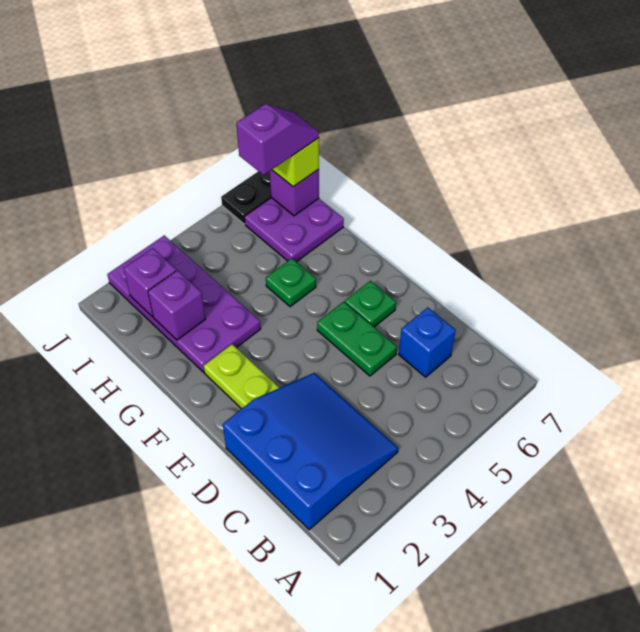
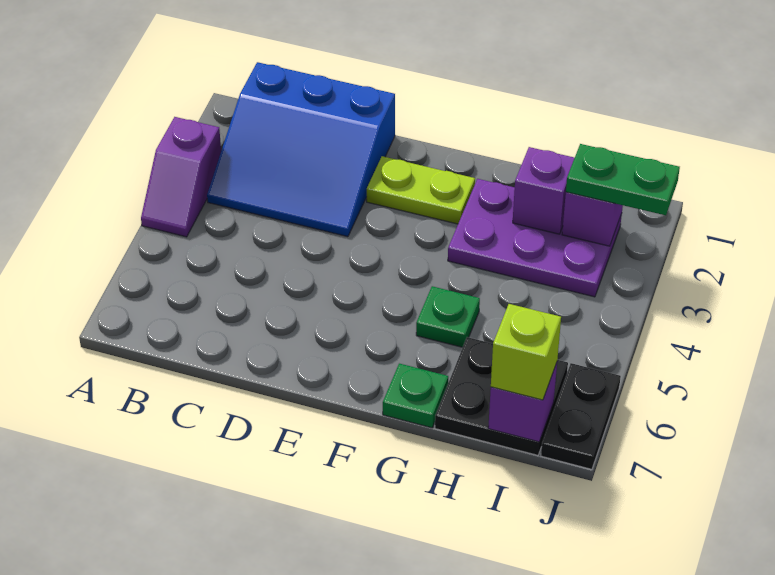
blue 1x1 brick [399,307,456,377] -> none
green 1x2 plate [317,302,397,376] -> green 1x2 plate moved to [566,144,680,215]
green 1x1 plate [345,281,396,327] -> green 1x1 plate moved to [383,364,448,428]
purple 2x4 plate [107,235,261,372] -> purple 2x3 plate [448,179,622,297]
purple 2x2 plate [245,198,344,262] -> black 2x2 plate [435,337,568,455]
purple 1x2 slope [236,104,319,175] -> purple 1x2 slope moved to [141,117,221,237]

